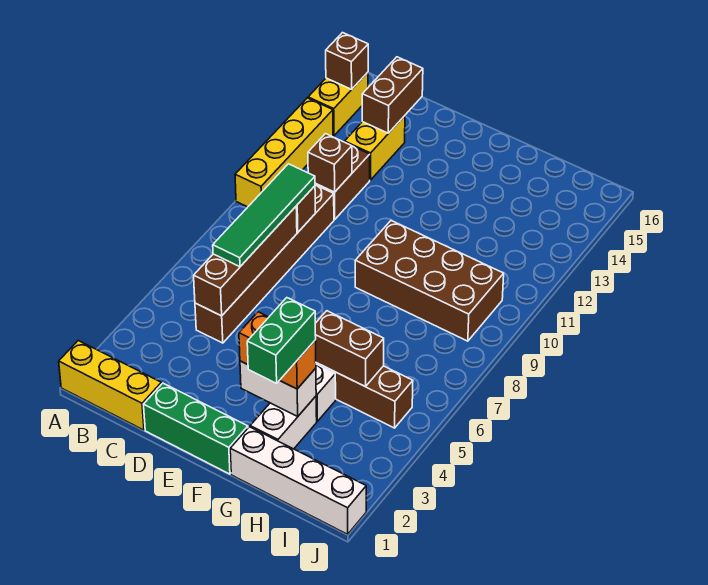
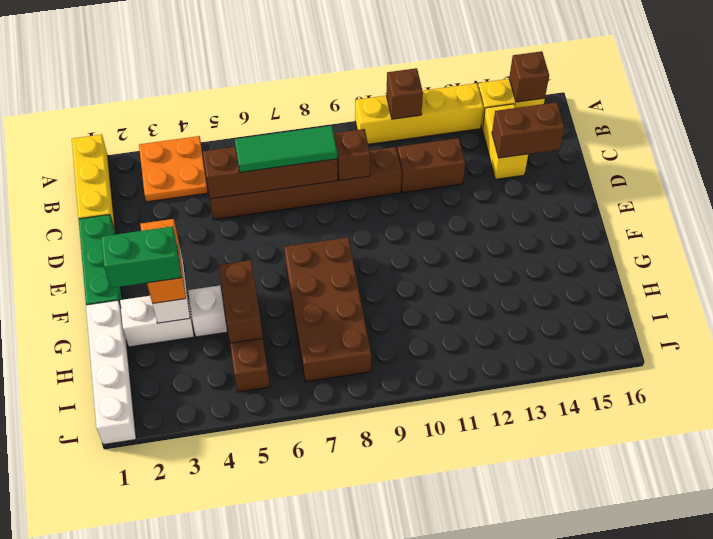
none -> orange 2x2 plate [139,136,208,202]
green 1x4 tile [213,164,315,267] -> green 1x3 tile [235,126,337,172]
brown 1x1 brick [308,134,352,192] -> brown 1x1 brick moved to [386,68,423,119]
yellow 1x2 brick [345,116,405,180] -> yellow 1x2 brick turned to [482,104,528,179]
brown 2x4 brick [355,221,504,341] -> brown 2x4 brick moved to [284,237,371,382]

